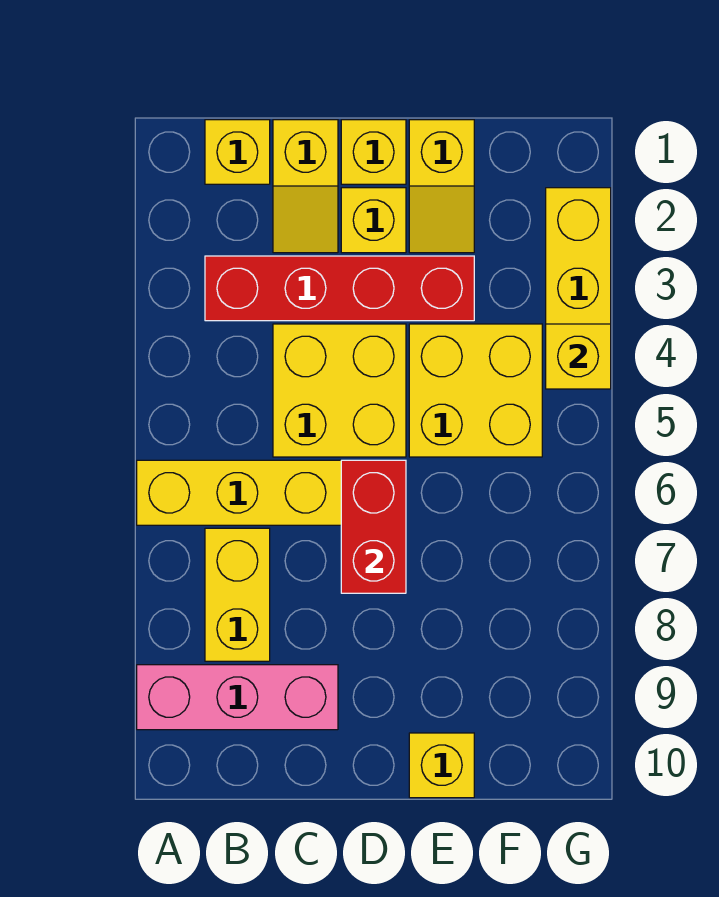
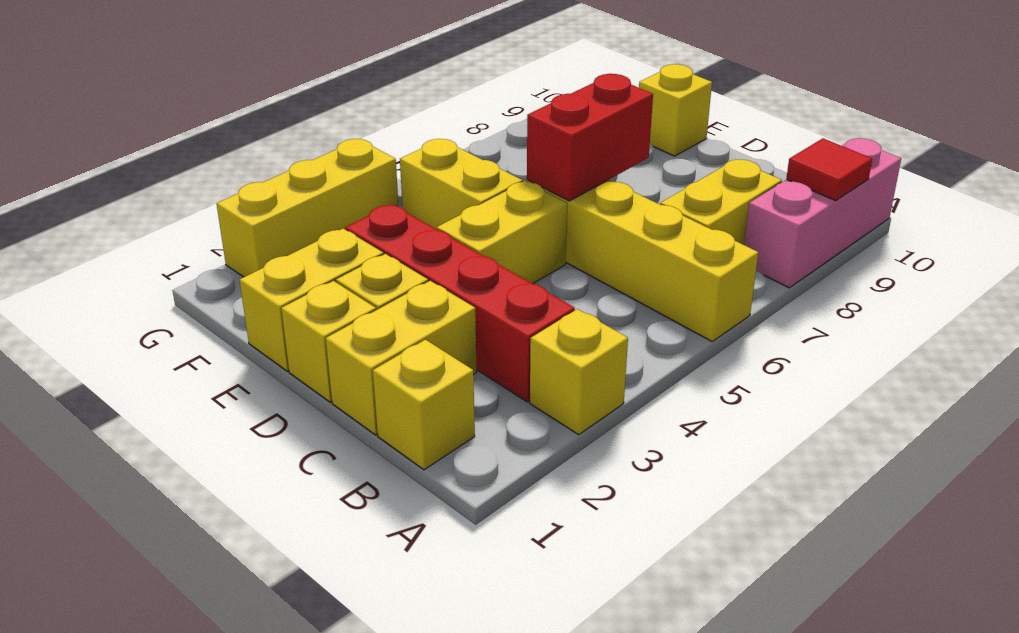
pink 1x3 brick [137,665,338,730] -> pink 1x3 brick turned to [744,138,901,288]
none -> red 1x1 tile [786,138,872,201]
yellow 1x2 slope [273,120,338,253] -> yellow 1x2 brick [326,281,477,435]
yellow 2x2 brick [273,324,406,457] -> yellow 1x2 brick [437,181,567,284]
yellow 1x2 slope [409,120,474,253] -> yellow 1x2 brick [240,229,383,371]
yellow 2x2 brick [409,324,542,457] -> yellow 1x2 brick [400,139,523,229]
yellow 1x1 brick [546,324,611,389] -> yellow 1x1 brick moved to [530,309,628,435]

